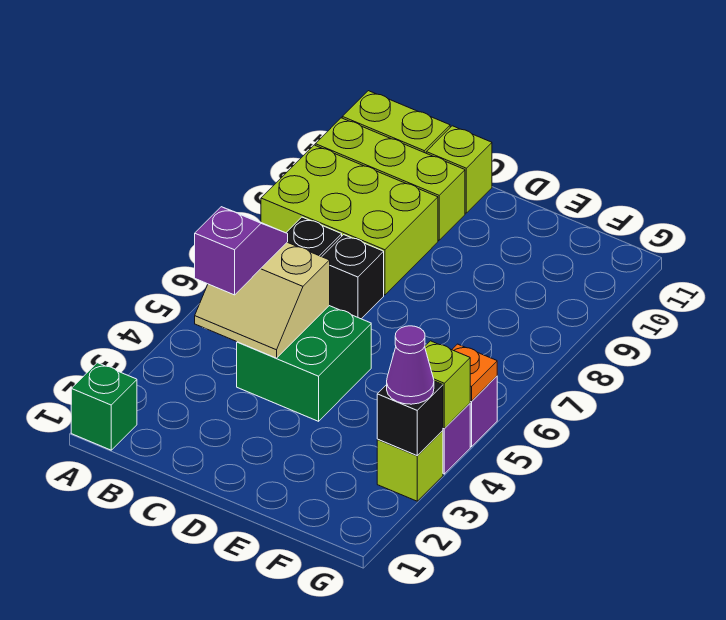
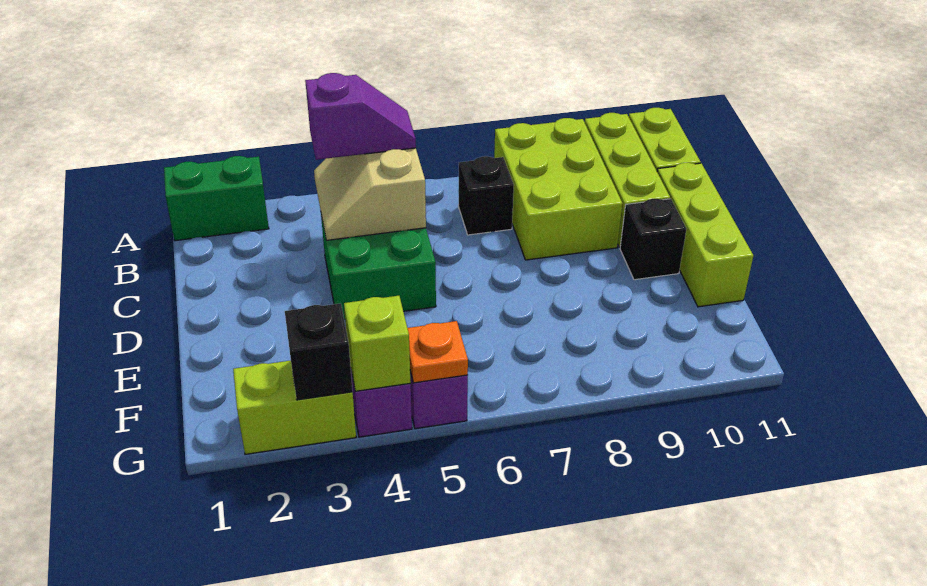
green 1x1 brick [71,363,137,450] -> green 1x2 brick [164,156,269,241]
black 1x1 brick [322,235,384,319] -> black 1x1 brick moved to [620,199,686,280]
lime 1x1 brick [426,126,492,213] -> lime 1x3 brick [657,163,753,307]
lime 1x1 brick [377,431,443,501] -> lime 1x2 brick [233,361,356,454]
purple 1x1 cone [387,326,434,404] -> none

